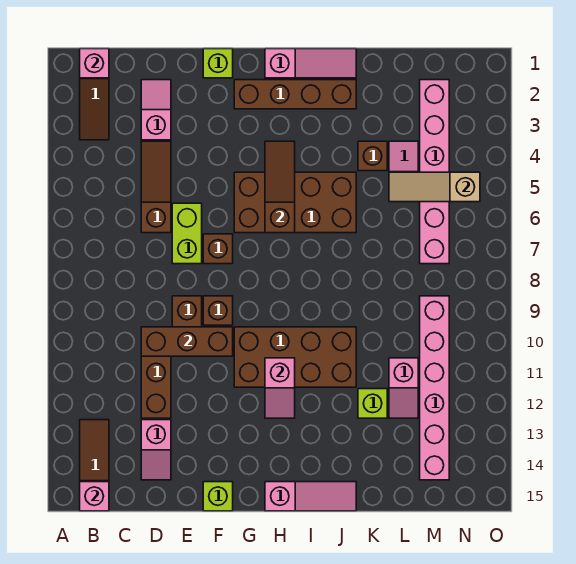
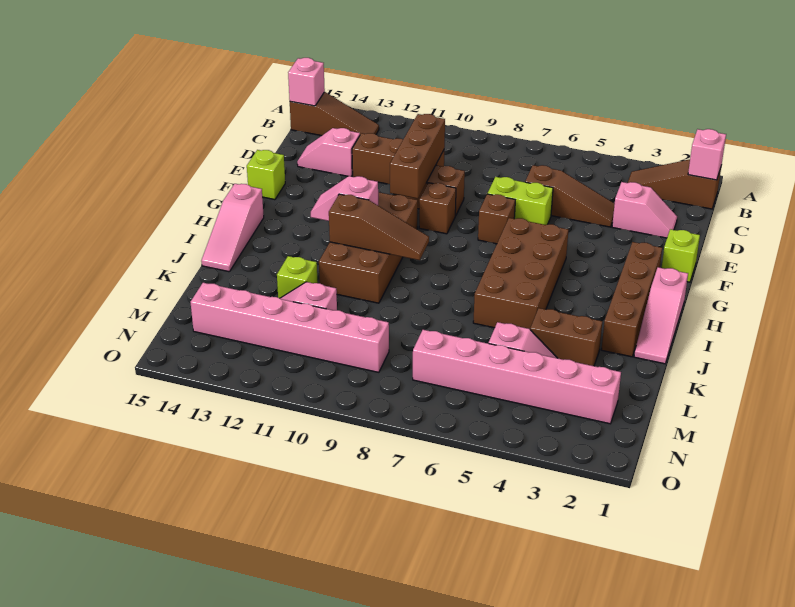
brown 1x3 slope [265,141,295,233] -> brown 1x3 slope moved to [329,194,429,260]
brown 1x1 brick [358,141,387,171] -> brown 1x2 brick [530,308,602,366]
tan 1x3 slope [389,172,480,202] -> none

